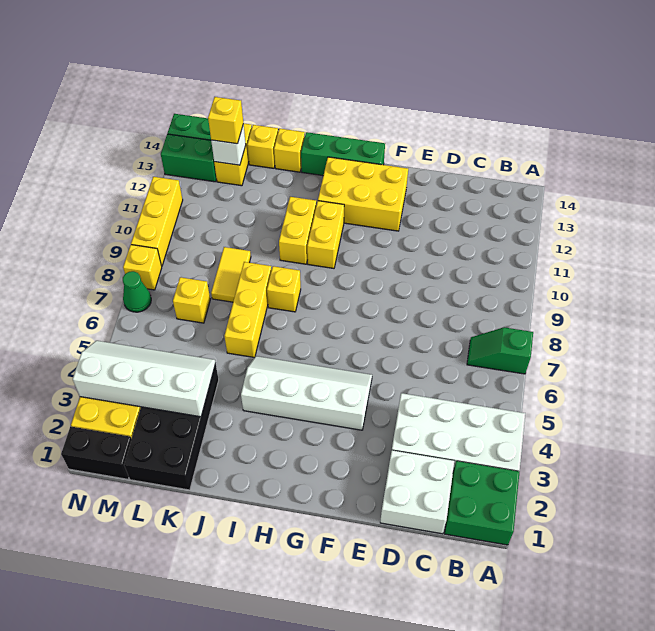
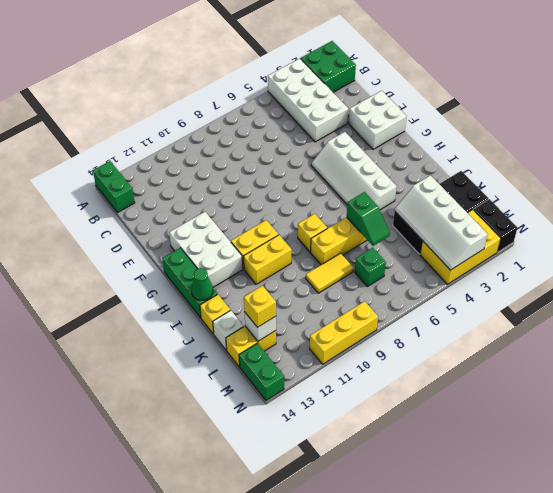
green 1x2 slope [467,327,533,374] -> green 1x2 slope moved to [347,192,390,246]
white 2x2 brick [380,450,454,534] -> white 2x2 brick moved to [349,91,407,149]
yellow 2x3 brick [318,157,408,231] -> white 2x3 brick [169,212,243,287]
yellow 1x1 brick [247,125,278,168] -> white 1x1 brick [213,310,244,350]
yellow 1x1 brick [173,277,210,323] -> green 1x1 brick [355,248,386,287]
green 1x2 brick [161,134,217,182] -> green 1x2 brick moved to [93,161,135,213]
green 1x1 cone [123,271,151,312] -> green 1x1 cone moved to [191,268,213,300]
yellow 1x1 brick [123,245,162,290] -> none

